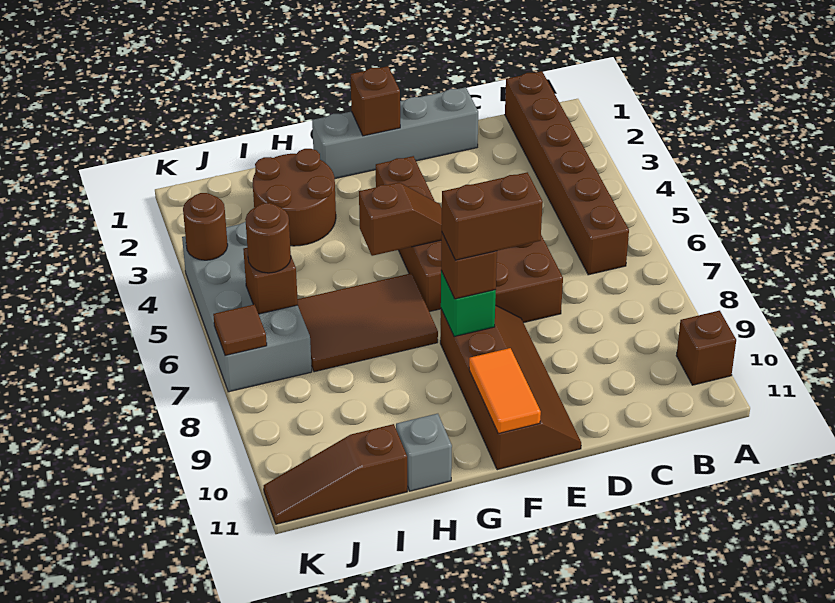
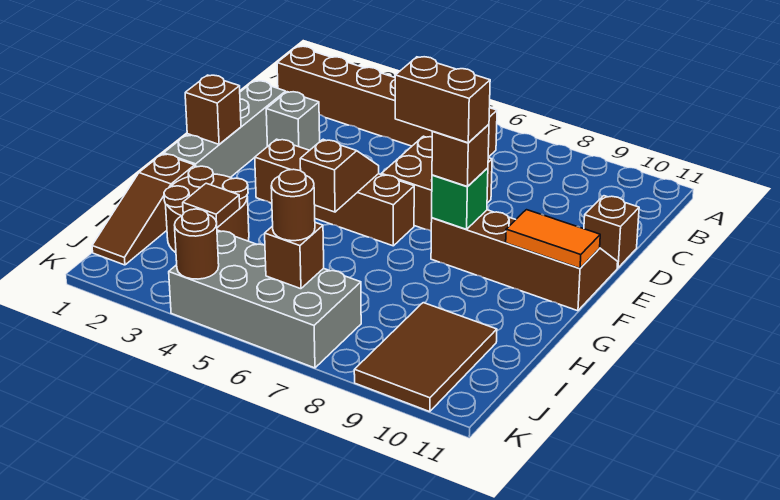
brown 1x1 brick [676,311,736,385] -> brown 1x1 brick moved to [584,196,639,268]
brown 1x2 brick [442,172,543,260] -> brown 1x2 brick turned to [395,57,490,143]
brown 2x3 tile [298,273,438,372] -> brown 2x3 tile moved to [354,303,497,412]
grey 1x1 brick [396,414,452,491] -> grey 1x1 brick moved to [266,92,320,150]
brown 1x3 slope [264,424,407,524] -> brown 1x3 slope moved to [92,154,195,265]
brown 1x1 tile [213,305,267,356] -> brown 1x1 tile moved to [183,183,240,228]

